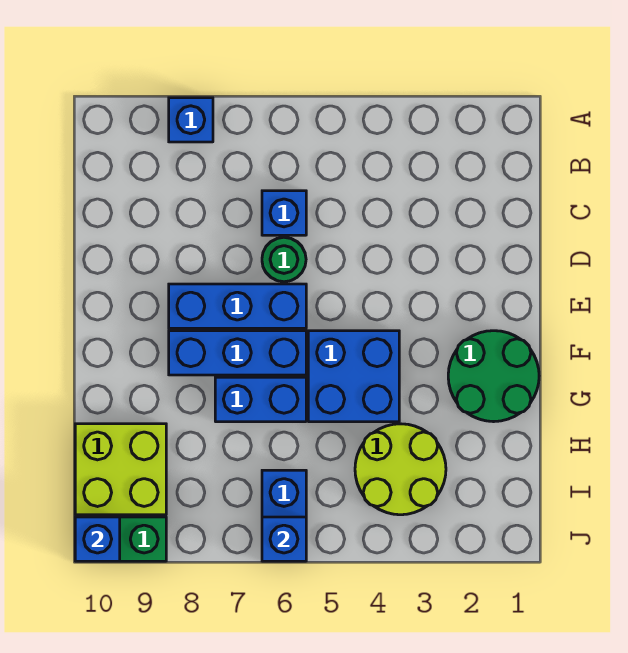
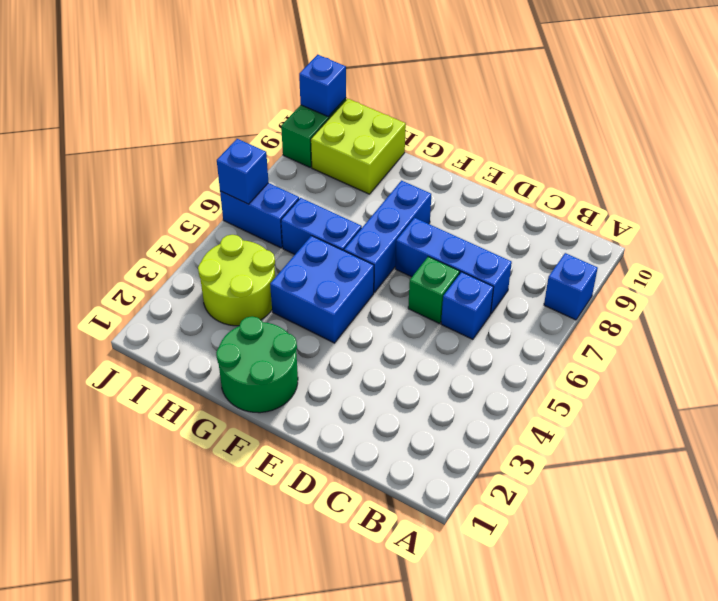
green 1x1 round brick [262,237,306,282] -> green 1x1 brick [408,257,460,324]
blue 1x3 brick [169,284,306,328] -> blue 1x3 brick turned to [395,218,512,313]
blue 1x2 brick [215,377,306,422] -> blue 1x2 brick turned to [281,198,362,254]

